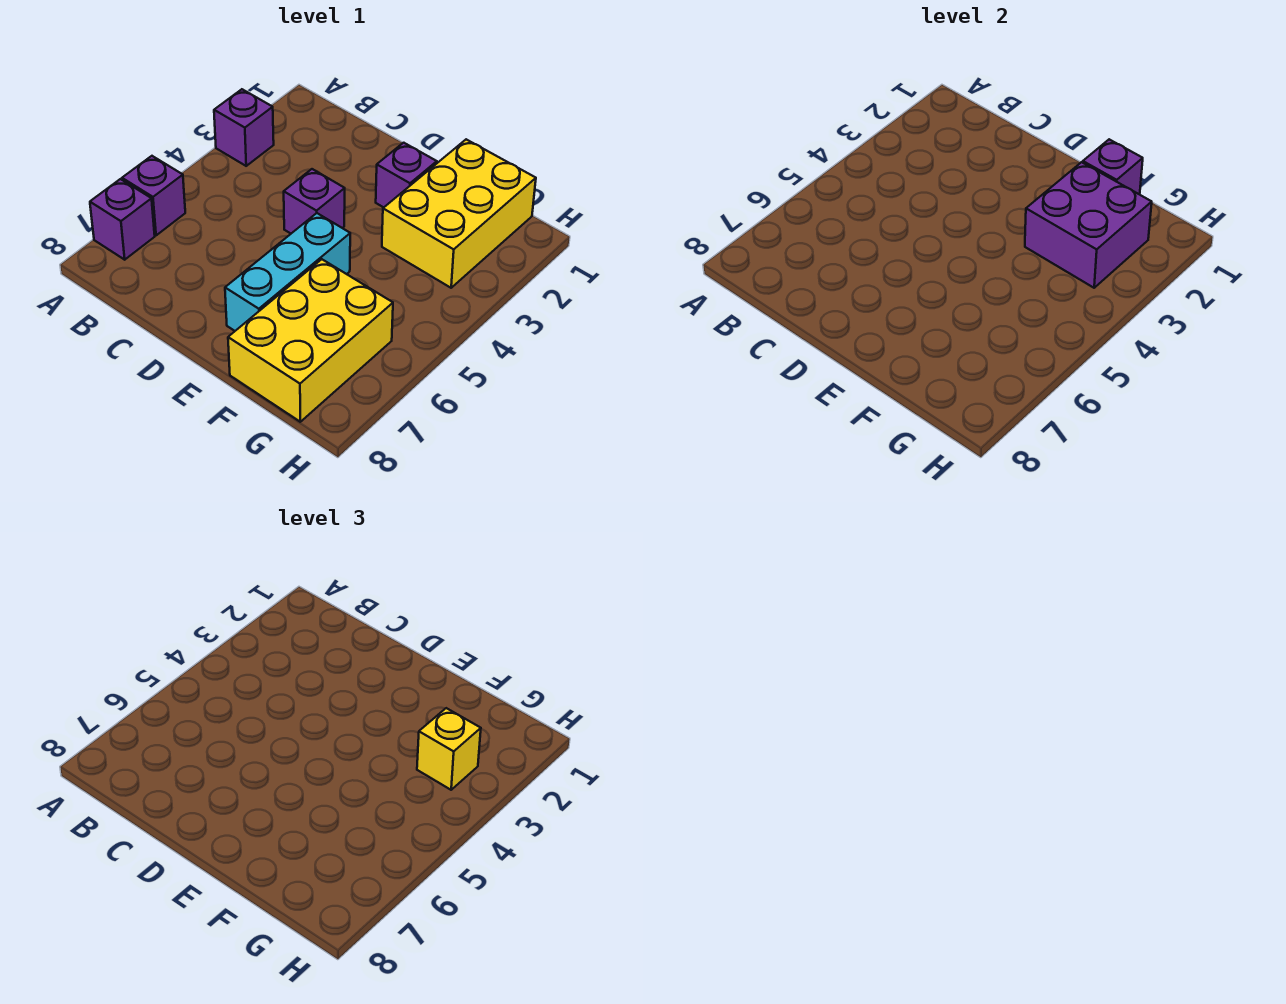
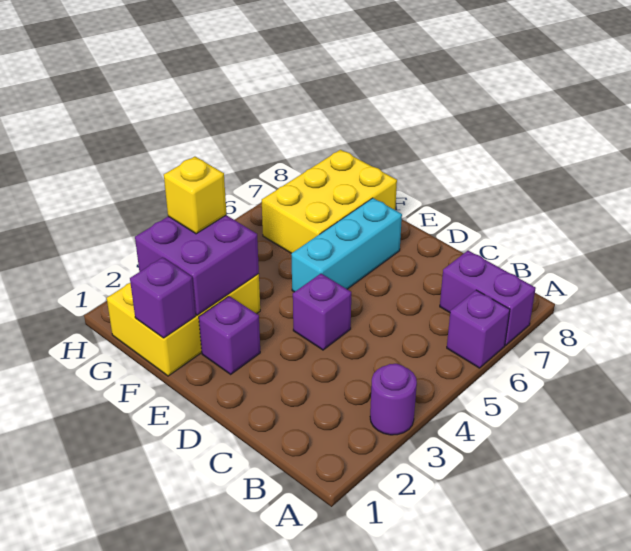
purple 1x1 brick [214,89,274,166] -> purple 1x1 round brick [370,364,417,435]
purple 1x1 brick [90,179,155,260] -> purple 1x2 brick [440,251,536,345]

